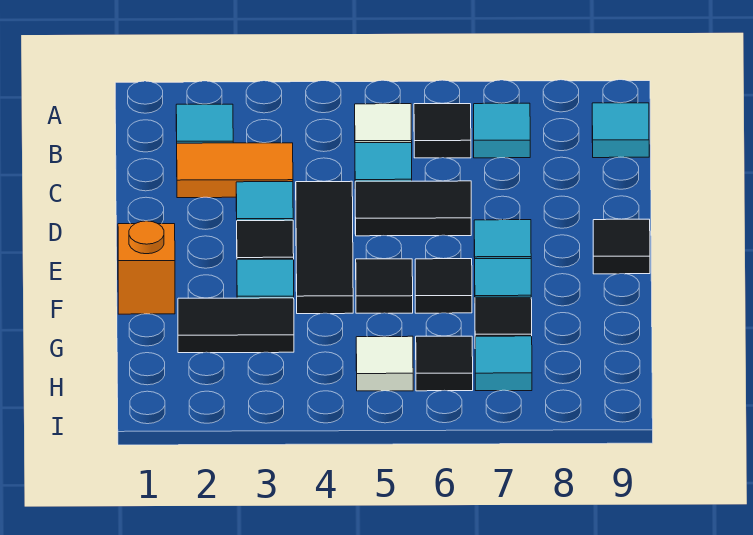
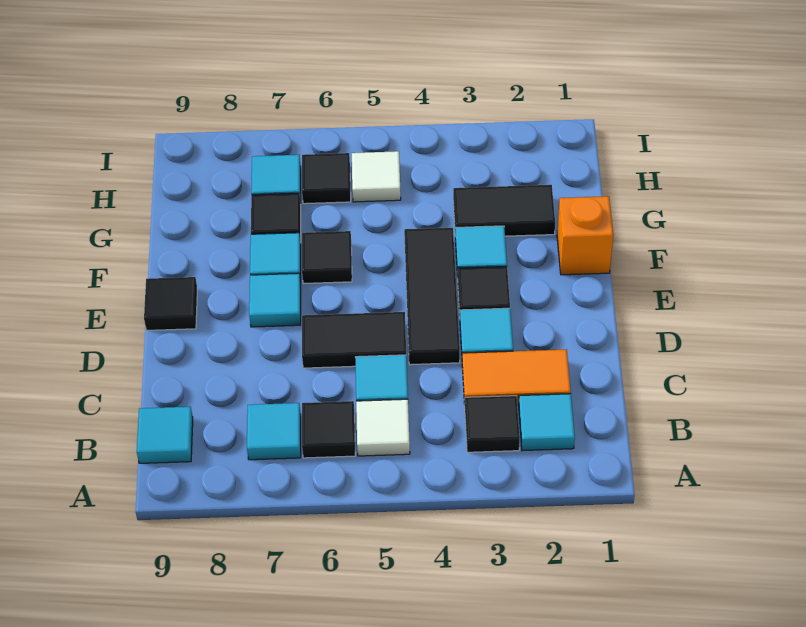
black 1x1 tile [356,259,413,313] -> black 1x1 tile moved to [465,396,520,452]

